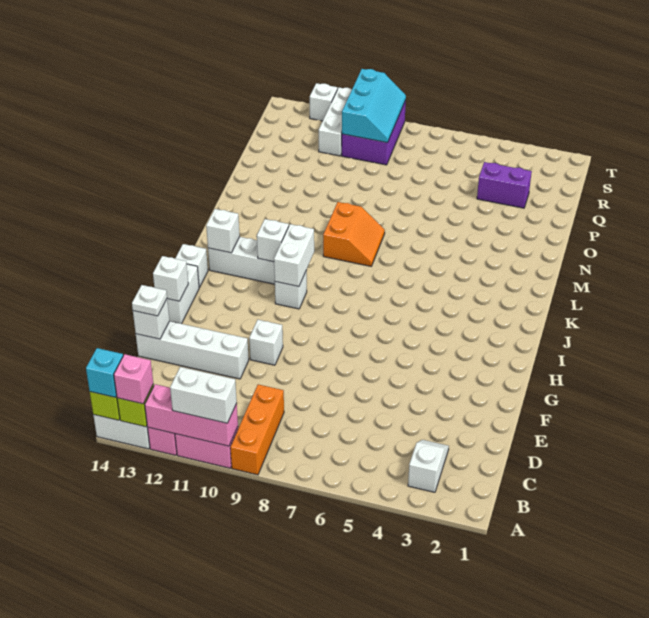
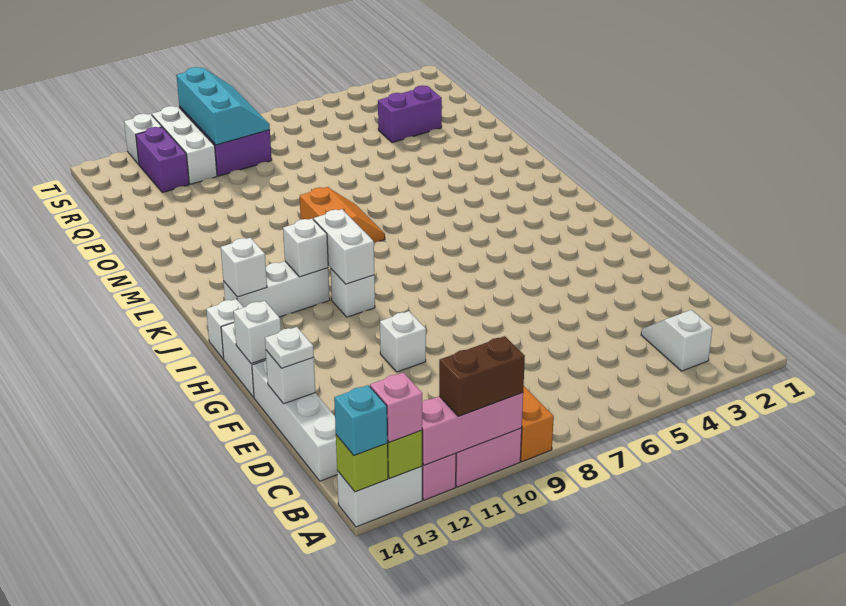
white 1x2 brick [170,367,237,423] -> brown 1x2 brick [439,336,525,416]
white 1x4 brick [136,321,249,379] -> white 1x4 brick turned to [252,360,337,481]
none -> purple 1x2 brick [136,127,189,193]

